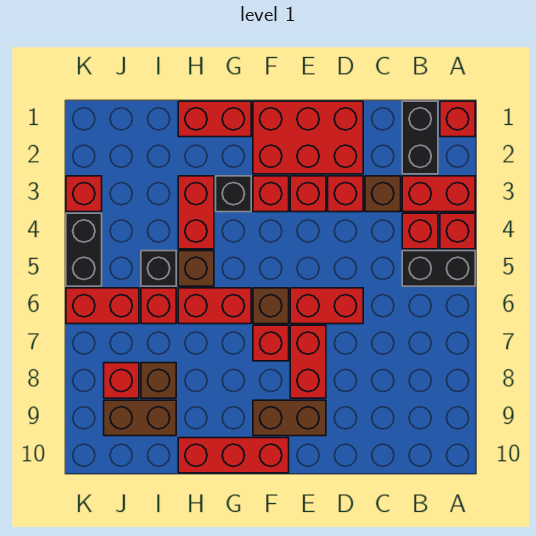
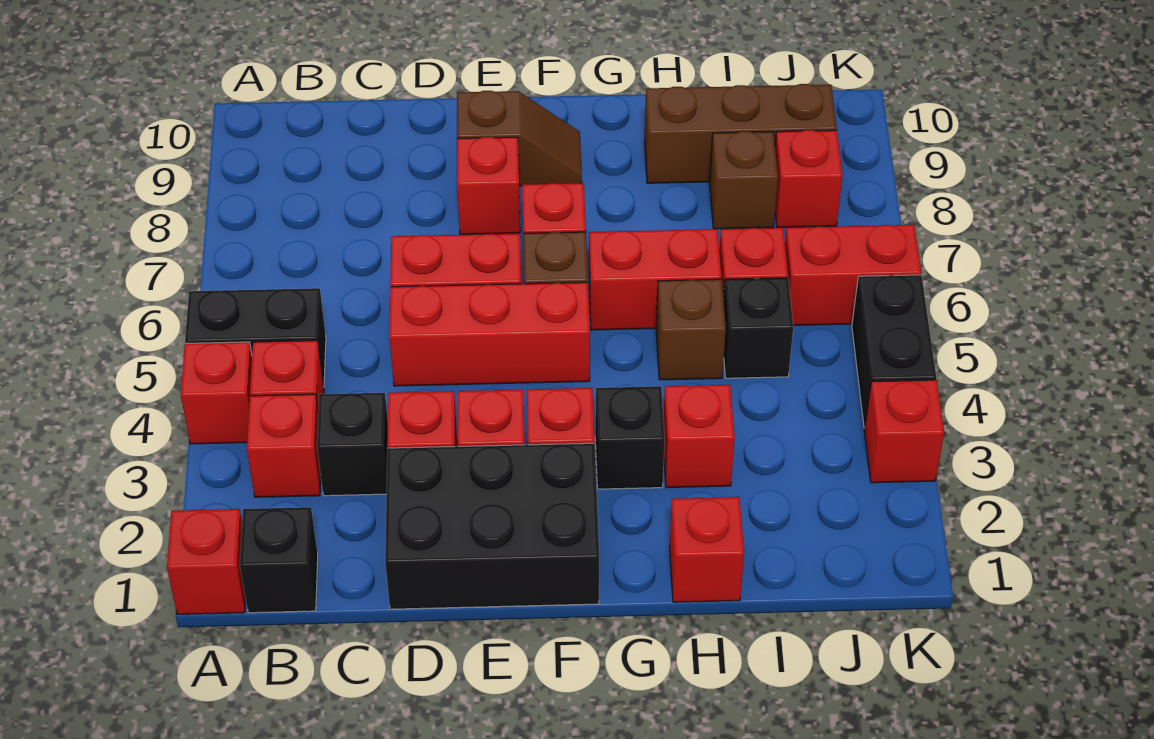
red 1x2 brick [402,176,475,212] -> red 1x1 brick [247,394,321,497]
black 1x2 brick [402,101,438,174] -> black 1x1 brick [240,507,318,613]
brown 1x1 brick [365,176,401,212] -> black 1x1 brick [317,393,388,496]
red 2x3 brick [253,101,363,174] -> black 2x3 brick [385,443,599,609]
red 1x2 brick [290,325,326,398] -> red 1x1 brick [457,137,520,234]
brown 1x2 brick [253,400,326,436] -> brown 1x2 slope [457,91,582,186]
red 1x3 brick [178,438,289,473] -> red 1x3 brick moved to [389,282,590,386]
red 1x2 brick [178,101,251,137] -> red 1x1 brick [670,497,744,602]
red 1x2 brick [178,176,214,249] -> red 1x1 brick [663,385,735,488]
brown 1x2 brick [104,400,176,436] -> brown 1x3 brick [645,84,837,183]

